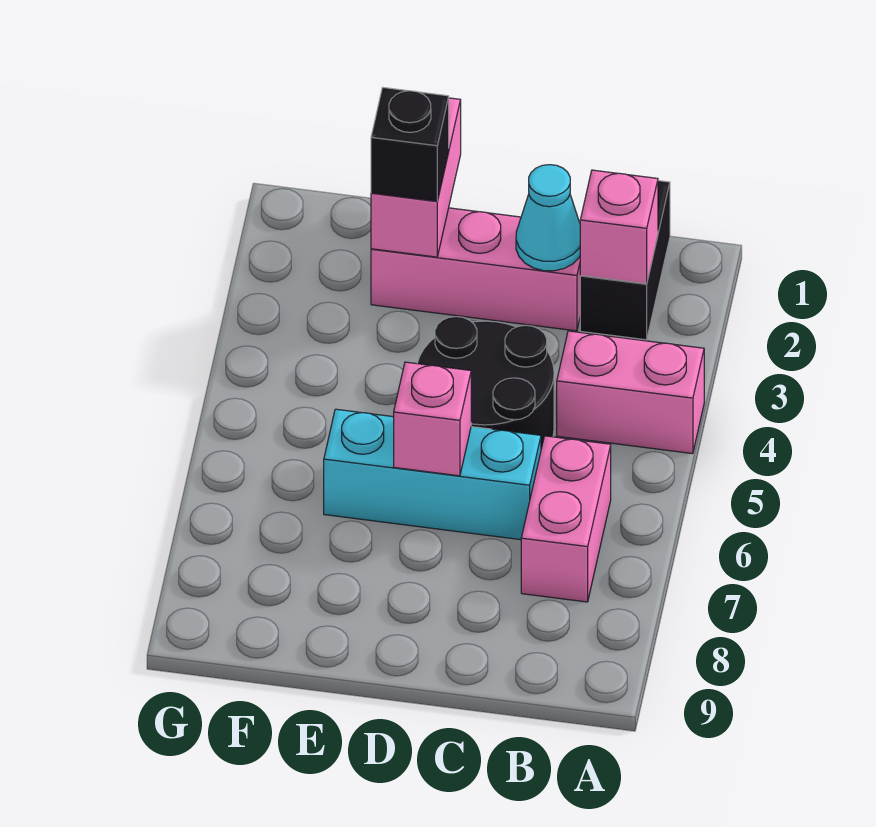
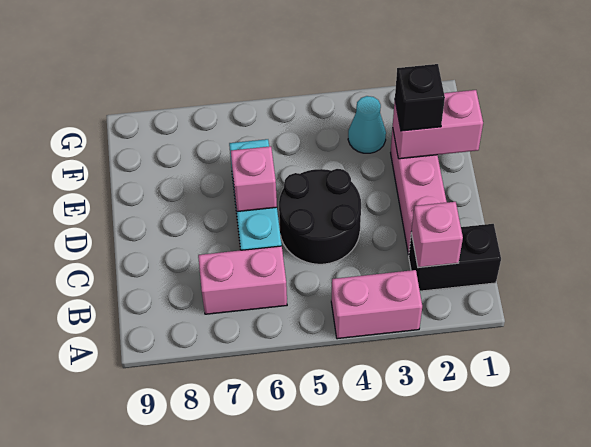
pink 1x2 brick [557,331,704,454] -> pink 1x2 brick turned to [331,270,422,339]
cyan 1x1 cone [516,165,580,271] -> cyan 1x1 cone moved to [348,96,386,153]

